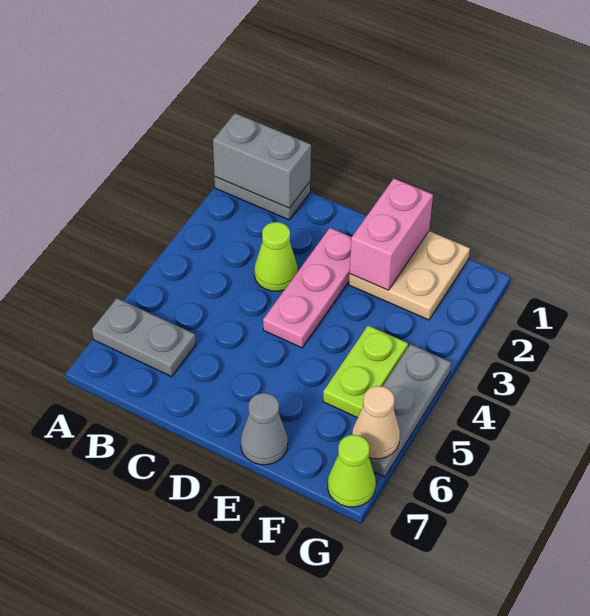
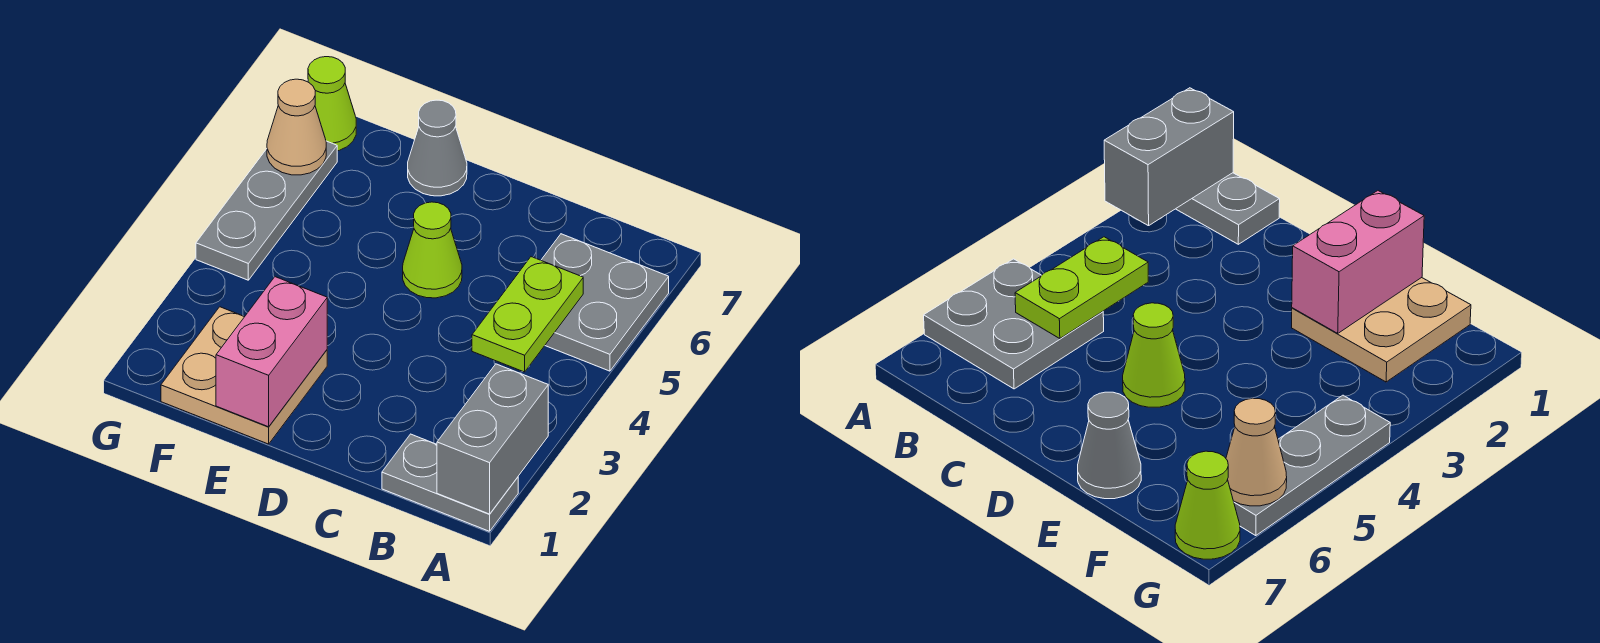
grey 1x2 brick [213,113,311,208] -> grey 1x2 brick turned to [437,364,548,514]
grey 1x2 plate [92,298,196,377] -> grey 2x2 plate [541,234,669,371]
lime 1x1 cone [254,222,298,291] -> lime 1x1 cone moved to [403,202,462,298]
pink 1x3 plate [263,228,352,348] -> none
lime 1x2 plate [323,326,408,418] -> lime 1x2 plate moved to [472,257,583,372]

